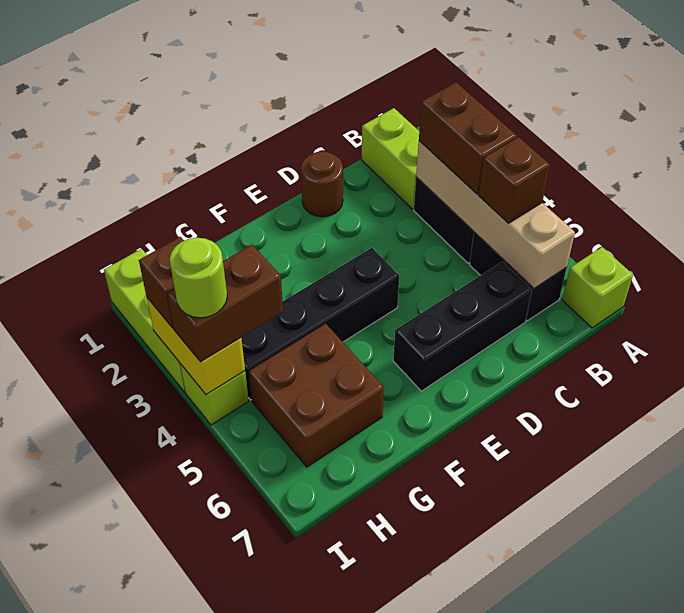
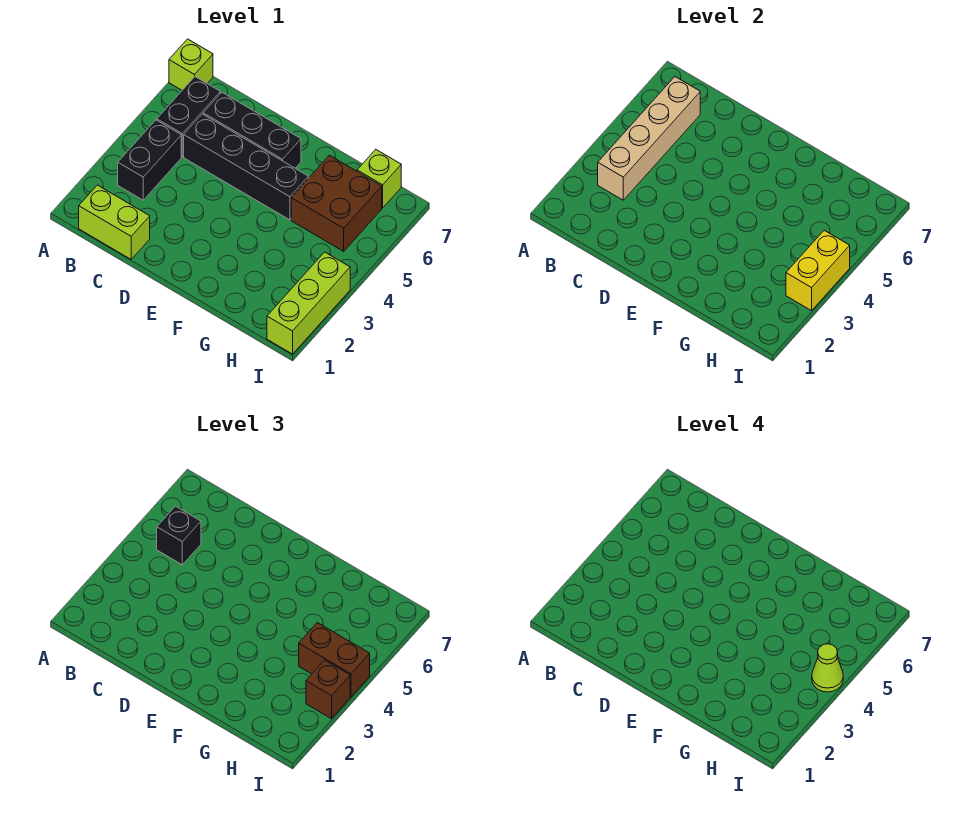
lime 1x2 brick [362,108,419,209] -> lime 1x2 brick turned to [79,185,150,259]
brown 1x2 brick [419,82,517,194] -> none
brown 1x1 brick [479,137,550,223] -> black 1x1 brick [157,506,201,565]
brown 1x1 round brick [301,151,343,217] -> none
black 1x4 brick [241,248,399,400] -> black 1x4 brick moved to [184,114,309,220]
lime 1x1 brick [180,364,249,425] -> lime 1x1 brick moved to [357,150,401,208]
lime 1x1 round brick [170,238,227,318] -> lime 1x1 cone [812,644,843,692]

